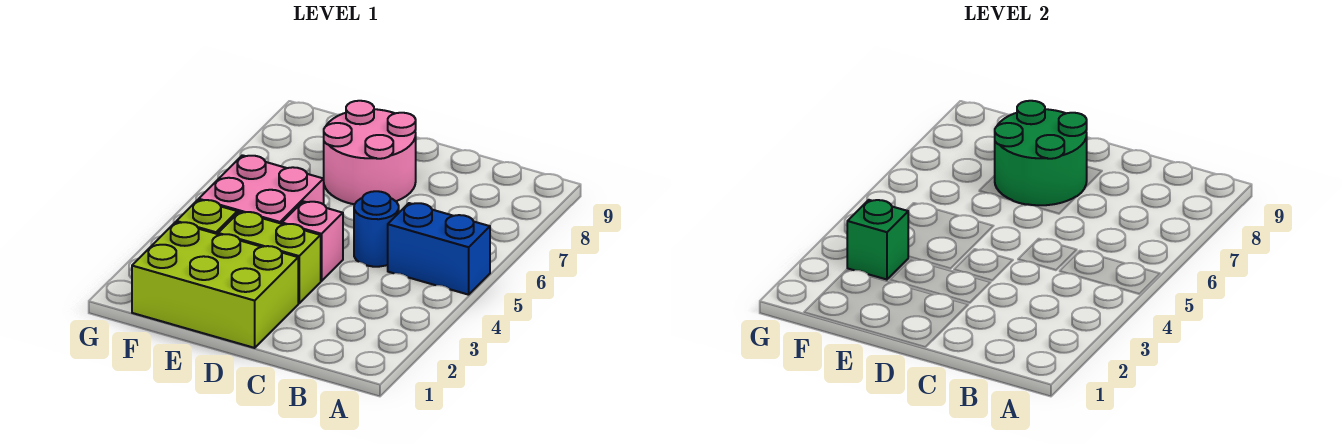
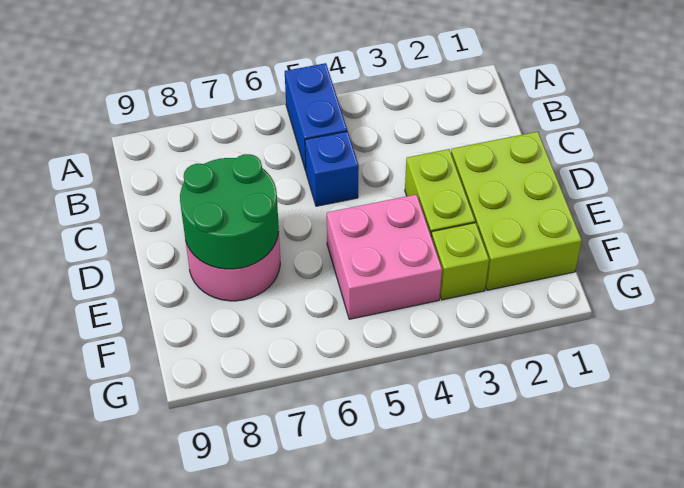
blue 1x1 round brick [354,191,399,267] -> blue 1x1 brick [305,131,359,206]
pink 1x1 brick [282,201,343,281] -> none
green 1x1 brick [847,200,908,280] -> none

